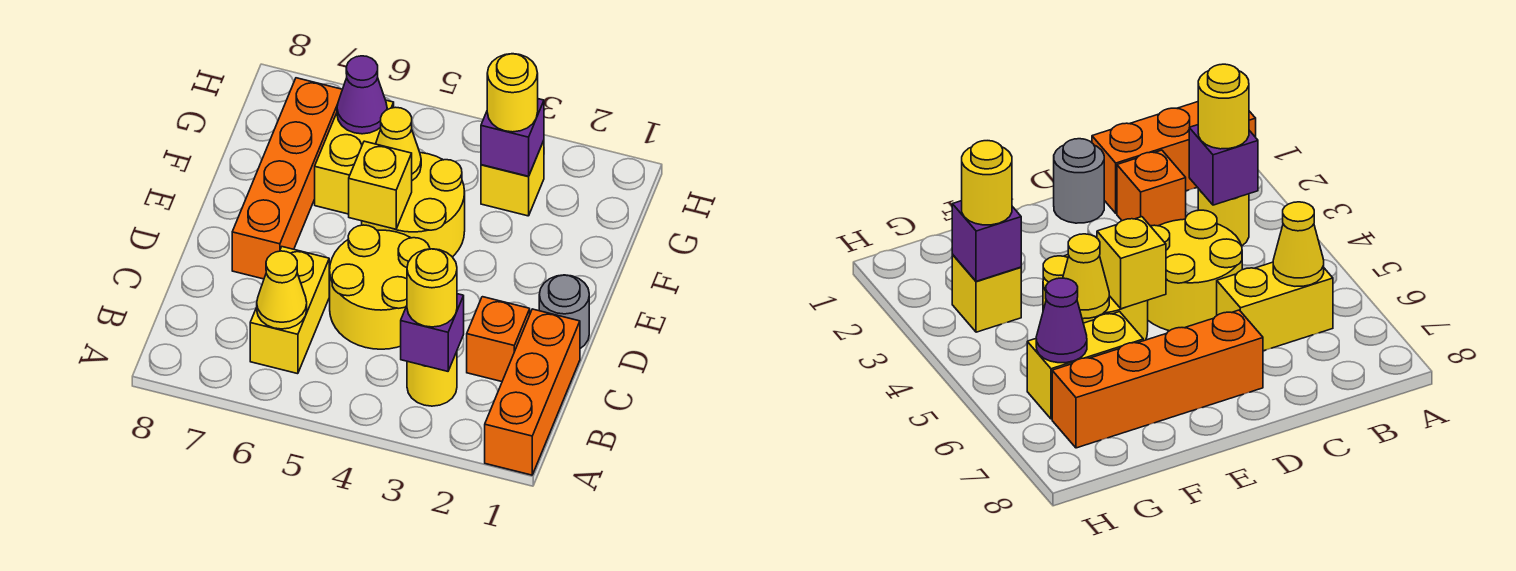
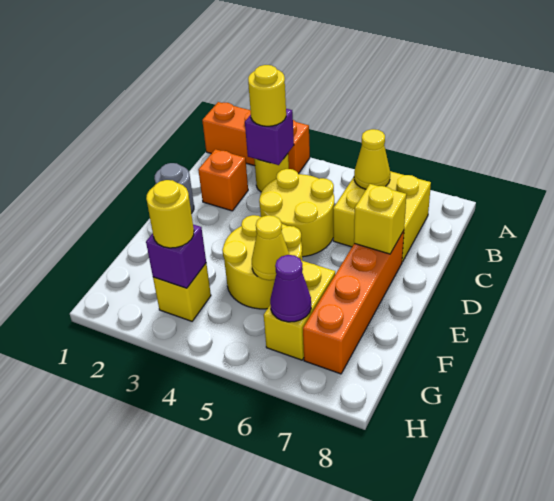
orange 1x3 brick [485,309,580,475] -> orange 1x3 brick turned to [202,102,310,174]
yellow 1x2 brick [250,247,329,374] -> yellow 2x2 brick [333,171,431,262]
yellow 1x1 brick [349,141,412,229] -> yellow 1x1 brick moved to [354,184,406,254]

